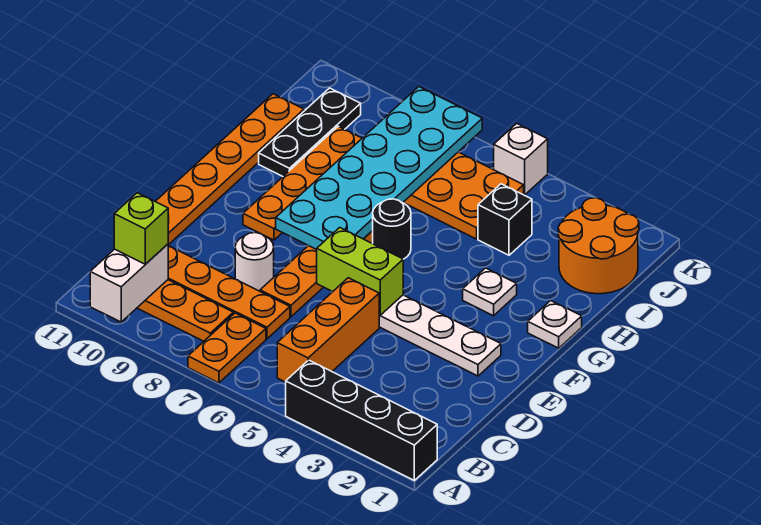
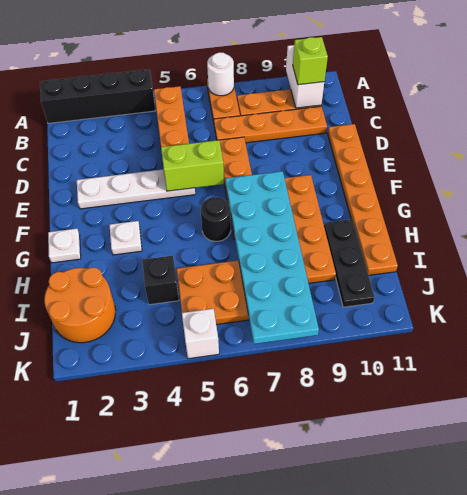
white 1x1 round brick [235,233,274,291] -> white 1x1 round brick moved to [207,52,234,96]

